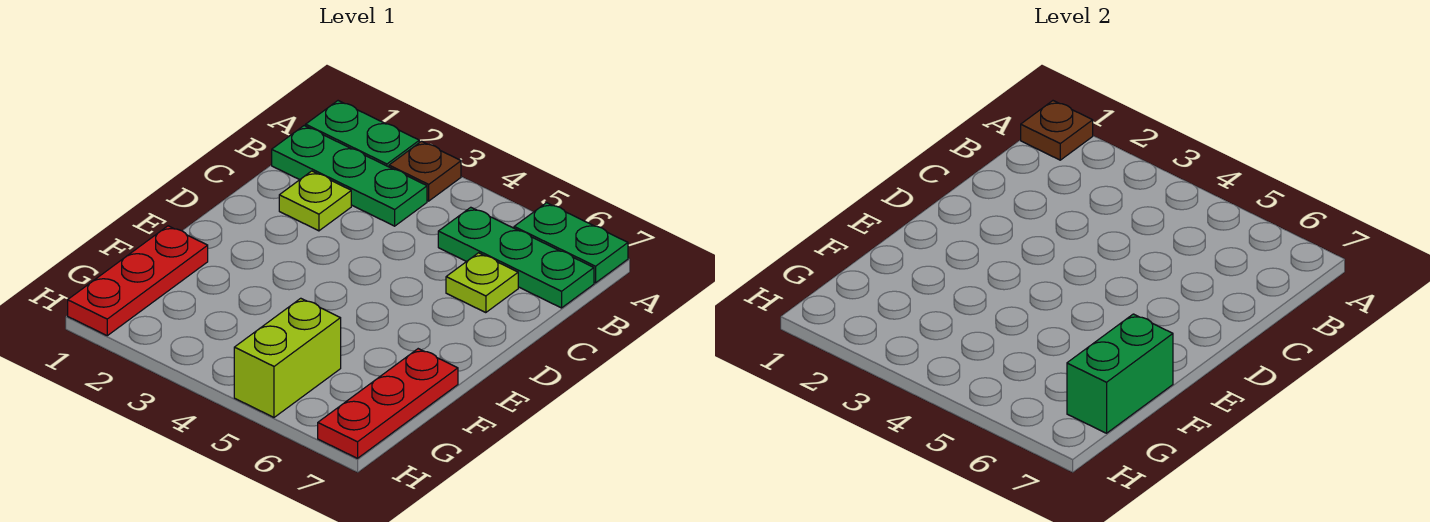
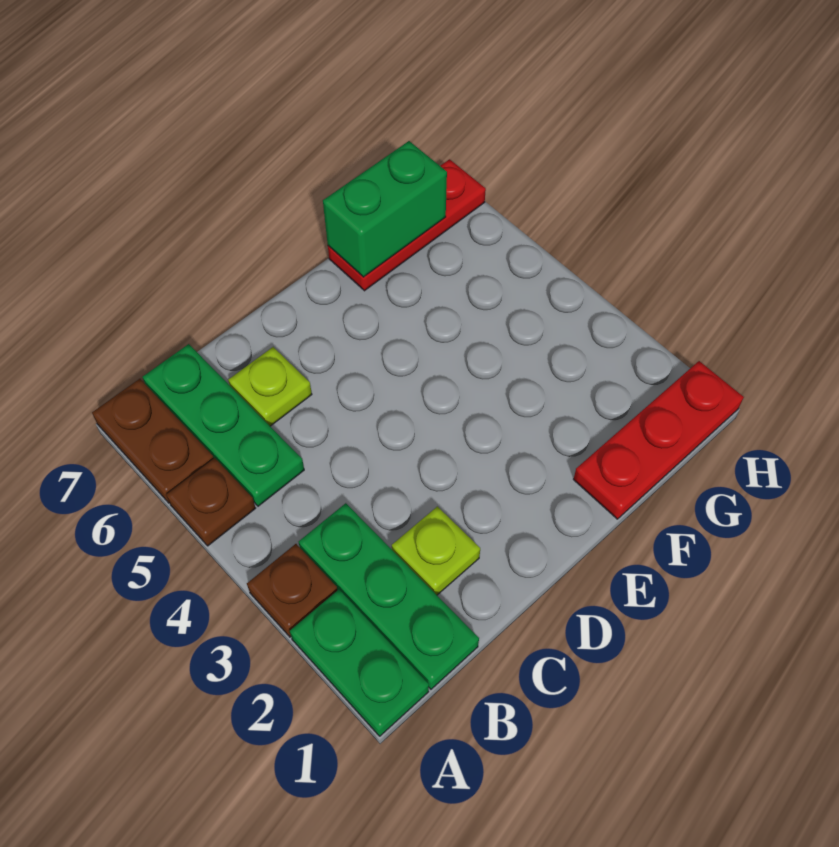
brown 1x1 plate [1021,101,1093,160] -> brown 1x1 plate moved to [166,458,256,546]
green 1x2 plate [514,203,628,283] -> brown 1x2 plate [92,379,214,503]
lime 1x2 brick [234,298,341,417] -> none

